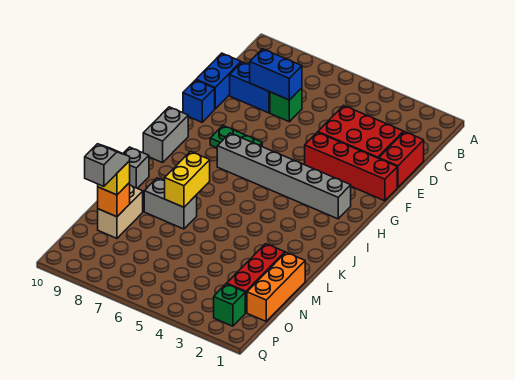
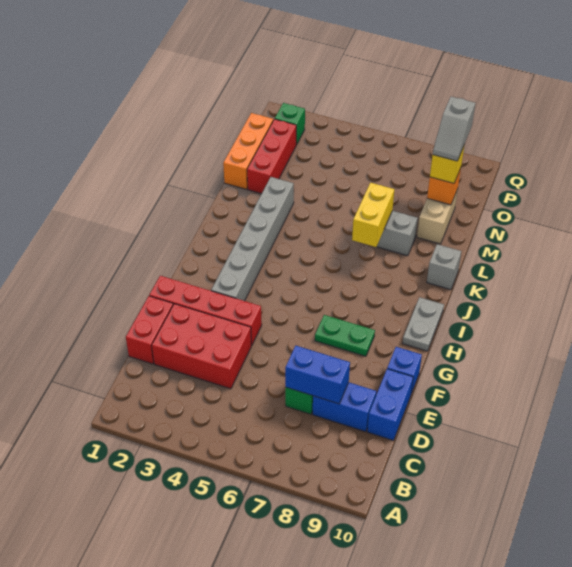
grey 1x6 brick [217,133,351,219] -> grey 1x6 brick turned to [211,177,294,301]
grey 1x2 brick [143,107,188,163] -> grey 1x2 plate [403,297,444,351]

